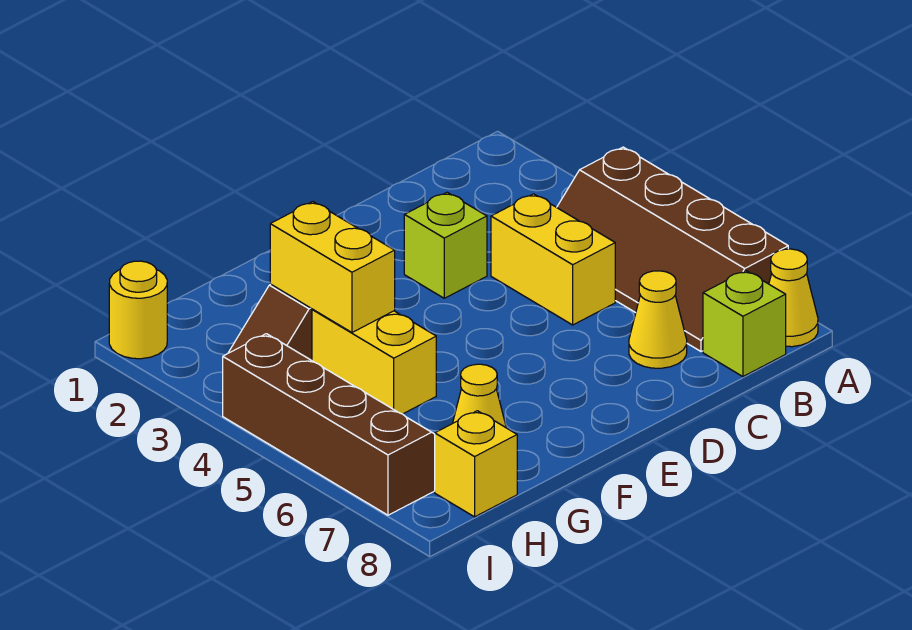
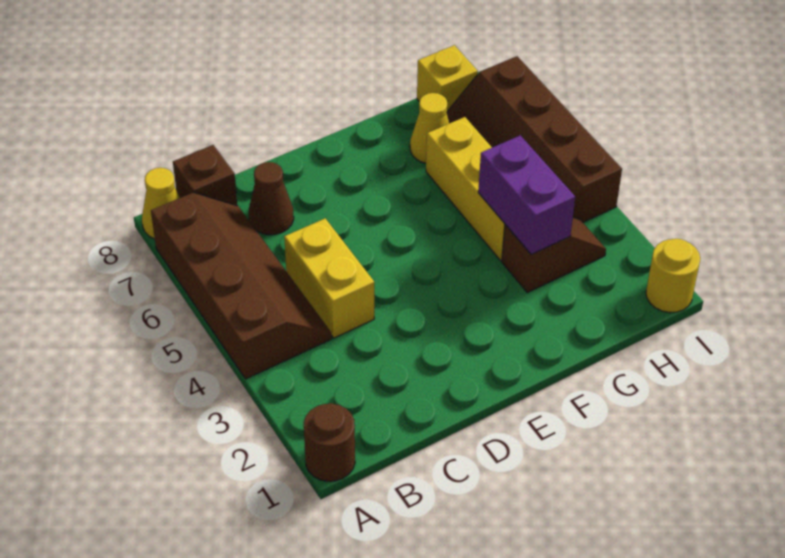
none -> brown 1x1 round brick [304,404,355,481]
lime 1x1 brick [703,271,786,377] -> brown 1x1 brick [173,145,237,205]
yellow 1x1 cone [629,271,687,368] -> brown 1x1 cone [249,162,294,235]
lime 1x1 brick [404,192,487,298] -> none
yellow 1x2 brick [270,202,395,332] -> purple 1x2 brick [478,135,575,254]
yellow 1x2 brick [312,309,436,414] -> yellow 1x3 brick [426,117,505,260]

